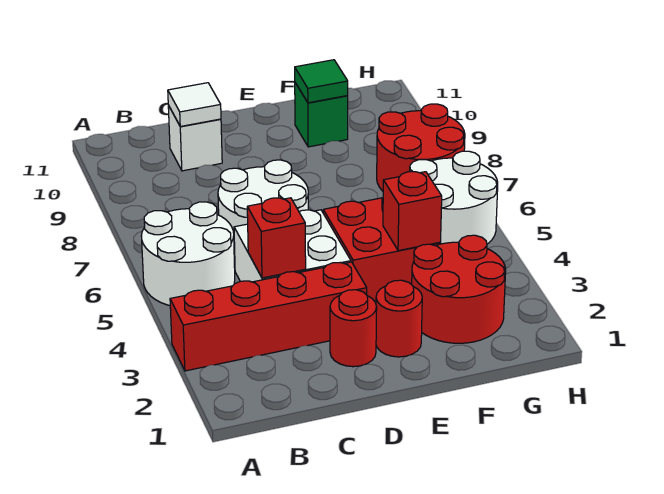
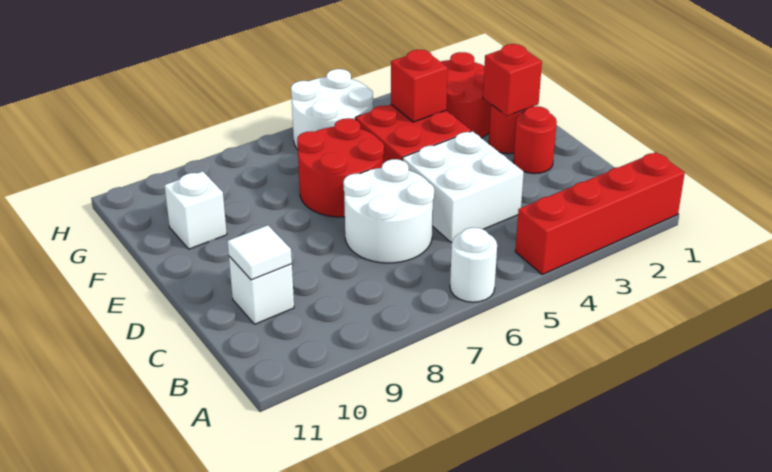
red 1x4 brick [170,262,367,371] -> red 1x4 brick turned to [515,152,685,274]
white 2x2 round brick [141,202,235,305] -> white 1x1 round brick [450,228,497,302]
red 1x1 brick [247,198,306,278] -> red 1x1 brick moved to [483,44,542,116]
green 1x1 brick [295,83,348,147] -> white 1x1 brick [164,171,227,249]
green 1x1 tile [295,60,348,103] -> none
red 2x2 round brick [377,104,465,191] -> red 2x2 round brick moved to [297,118,384,217]

